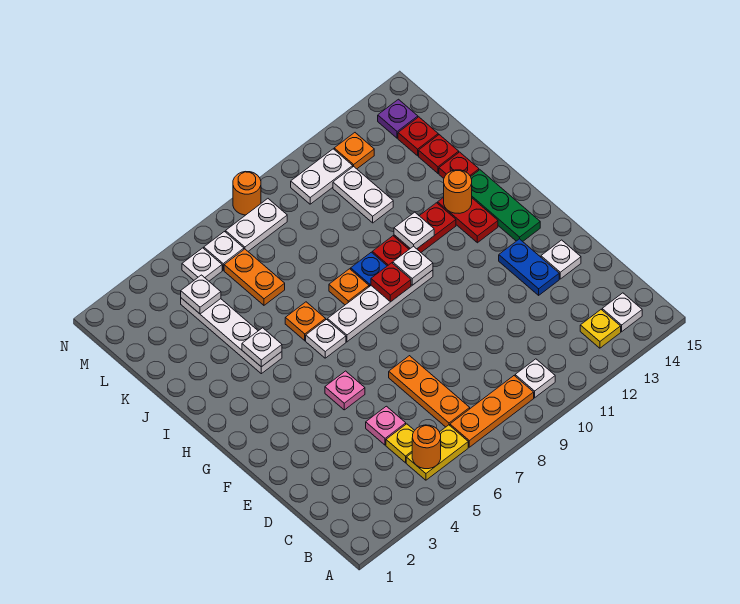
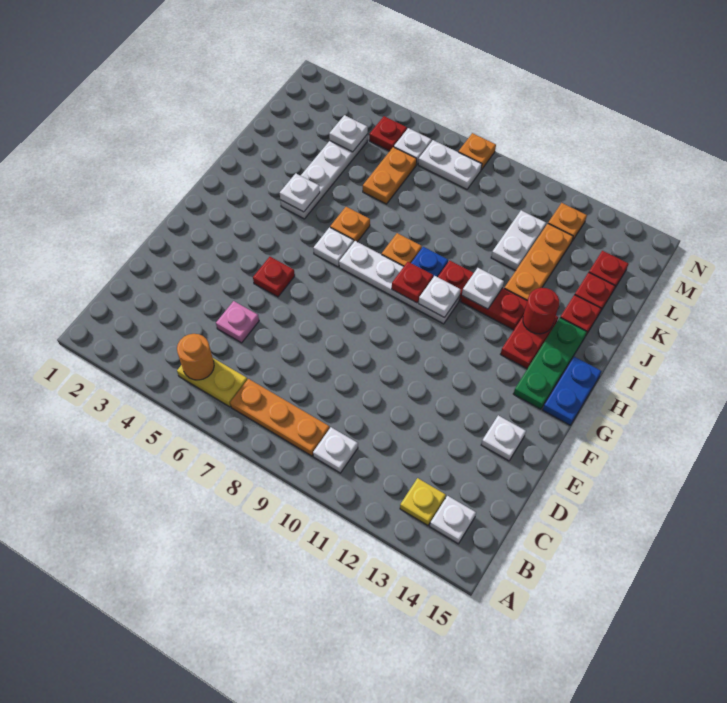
yellow 1x1 plate [386,424,415,463] -> none
orange 1x3 plate [389,356,470,427] -> orange 1x3 plate moved to [504,224,573,301]
blue 1x2 plate [499,239,559,295] -> blue 1x2 plate moved to [543,357,602,425]
pink 1x1 plate [325,371,365,410] -> red 1x1 plate [253,257,295,297]
orange 1x1 round brick [444,170,472,213] -> red 1x1 round brick [523,288,559,334]
white 1x1 plate [182,248,222,281] -> red 1x1 plate [369,116,407,151]
white 1x2 plate [291,149,353,204] -> none
purple 1x1 plate [378,99,418,138] -> none
orange 1x1 round brick [233,172,261,215] -> orange 1x1 plate [459,133,496,170]

